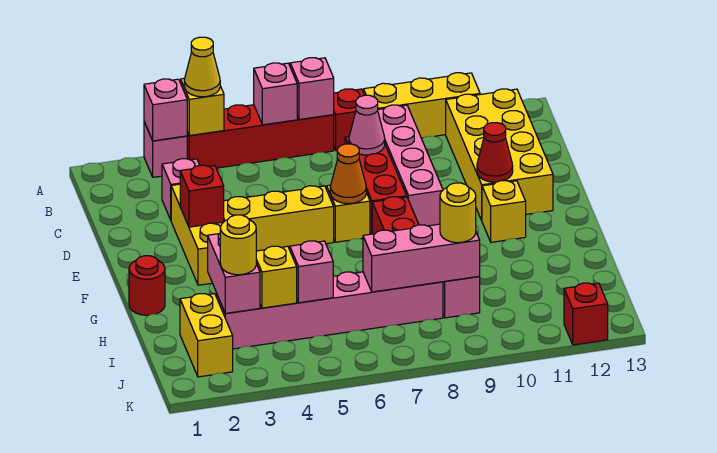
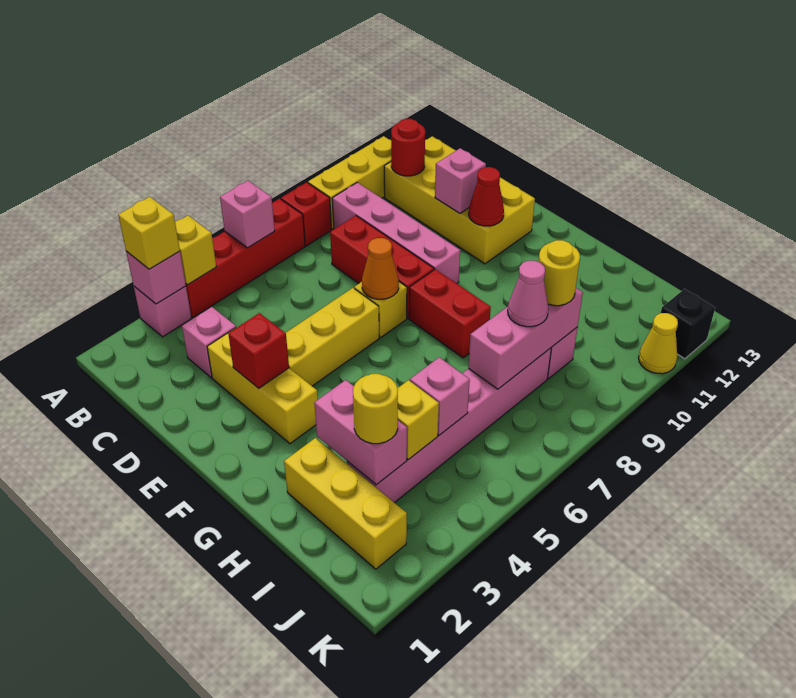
yellow 1x1 cone [184,37,220,97] -> yellow 1x1 cone moved to [639,313,678,374]
pink 1x1 brick [290,58,334,119] -> pink 1x1 brick moved to [435,148,486,214]
pink 1x1 cone [349,95,385,155] -> pink 1x1 cone moved to [508,261,548,327]
yellow 1x1 brick [482,181,526,242] -> yellow 1x1 brick moved to [118,197,180,269]
red 1x1 round brick [129,256,165,315] -> red 1x1 round brick moved to [391,119,425,176]
yellow 1x2 brick [180,294,233,377] -> yellow 1x3 brick [284,438,407,569]
red 1x1 brick [564,283,608,345] -> black 1x1 brick [661,289,715,359]

